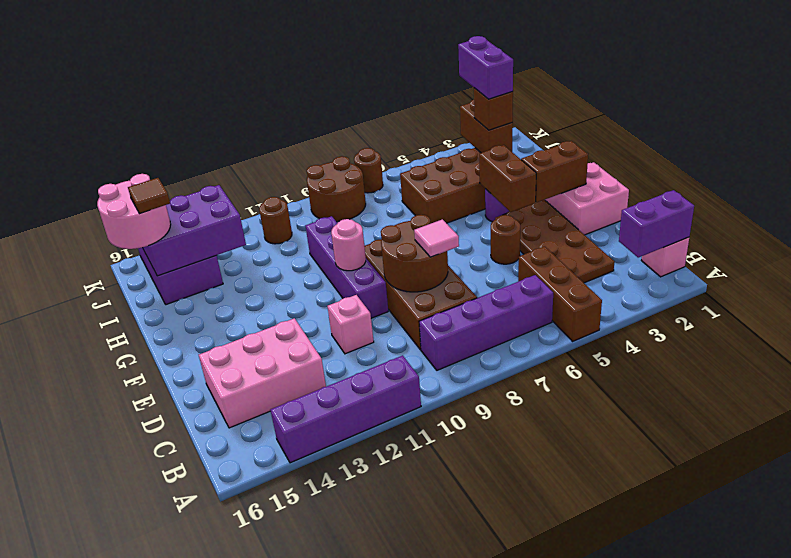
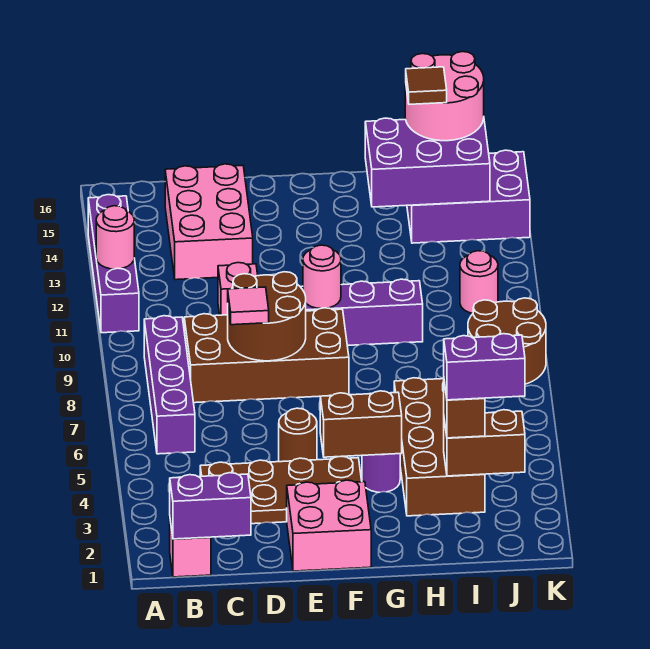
brown 1x3 brick [518,246,602,341] -> none
none -> pink 1x1 round brick [96,206,134,269]
purple 1x2 brick [619,190,694,258] -> purple 1x2 brick turned to [170,473,251,539]
brown 1x2 brick [521,141,588,202] -> none
purple 2x3 brick [142,185,246,276] -> purple 2x3 brick turned to [365,118,490,207]
brown 1x1 round brick [259,197,292,244] -> pink 1x1 round brick [460,251,498,313]
brown 1x1 round brick [354,148,383,193] -> none

